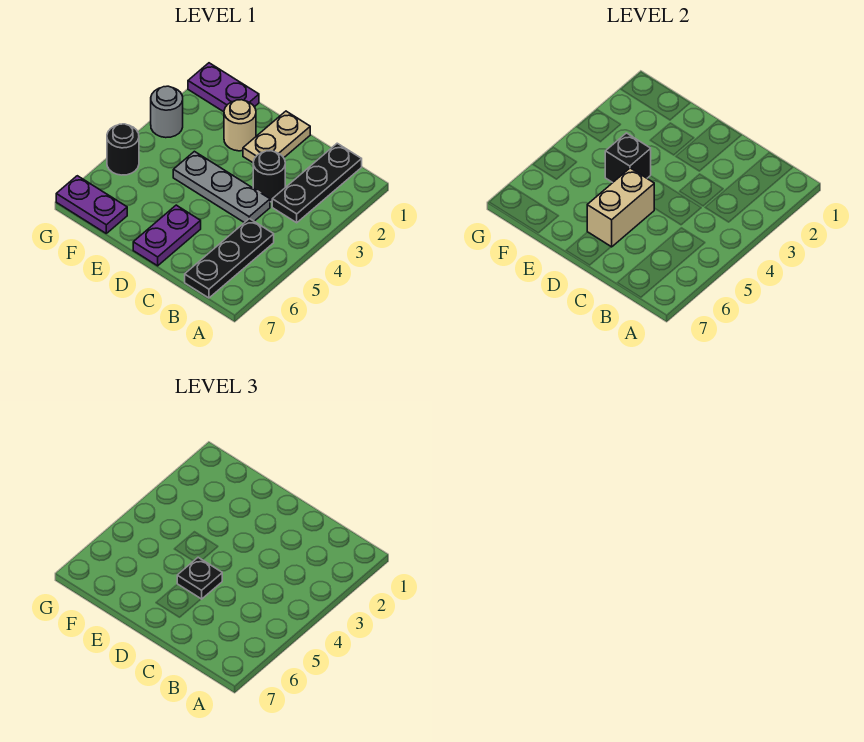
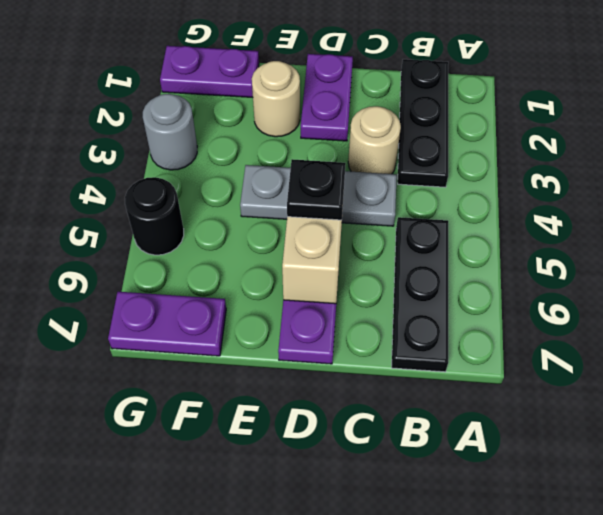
black 1x1 round brick [253,151,285,202] -> tan 1x1 round brick [348,106,401,174]
tan 1x2 plate [243,111,310,163] -> purple 1x2 plate [301,54,353,141]
black 1x1 brick [605,133,651,183] -> none

